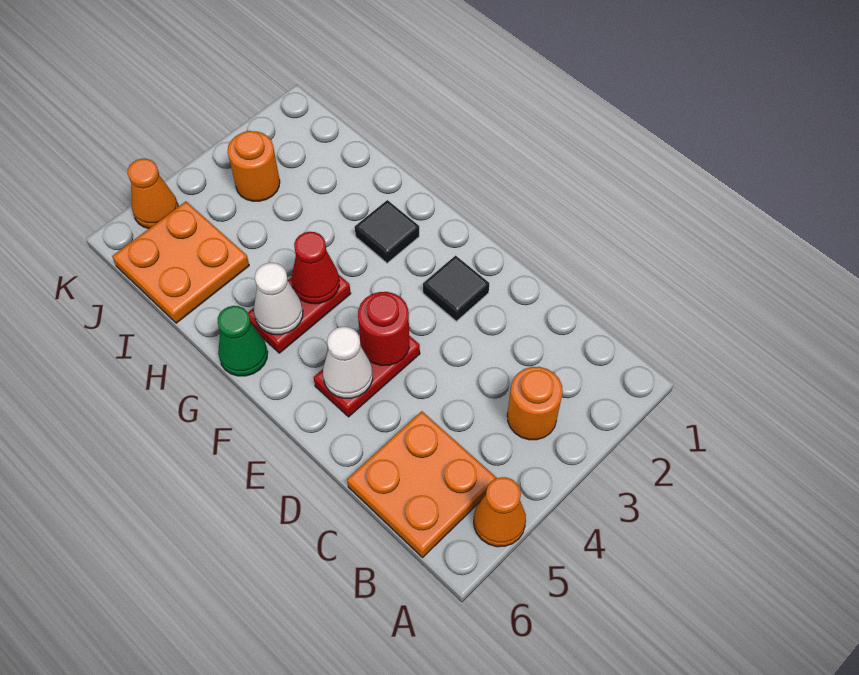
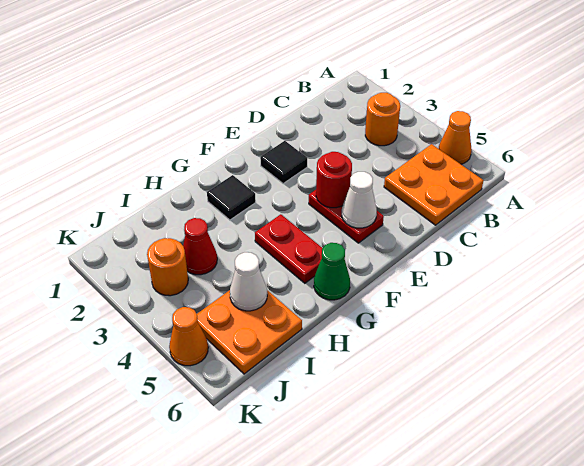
red 1x1 cone [292,232,340,304] -> red 1x1 cone moved to [183,218,217,275]
white 1x1 cone [254,263,303,335] -> white 1x1 cone moved to [230,252,267,311]

